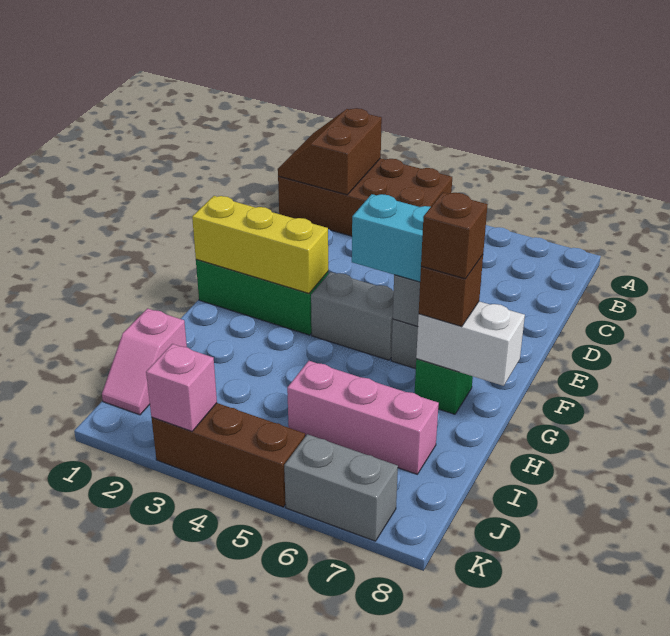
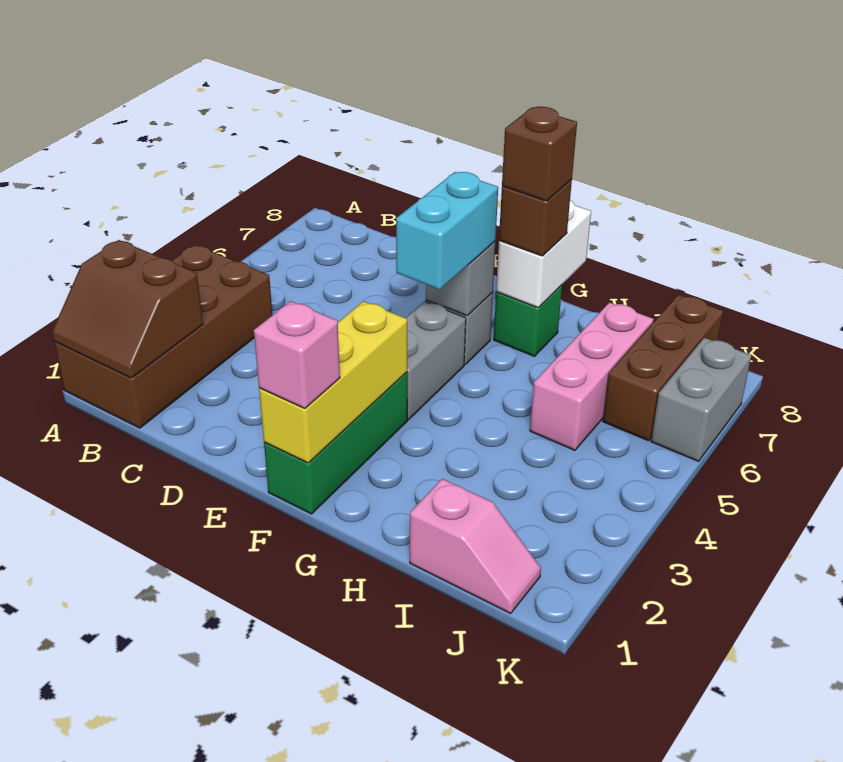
brown 1x3 brick [152,403,305,507] -> brown 1x3 brick moved to [603,295,723,441]
pink 1x1 brick [146,344,217,431] -> pink 1x1 brick moved to [254,301,340,409]

